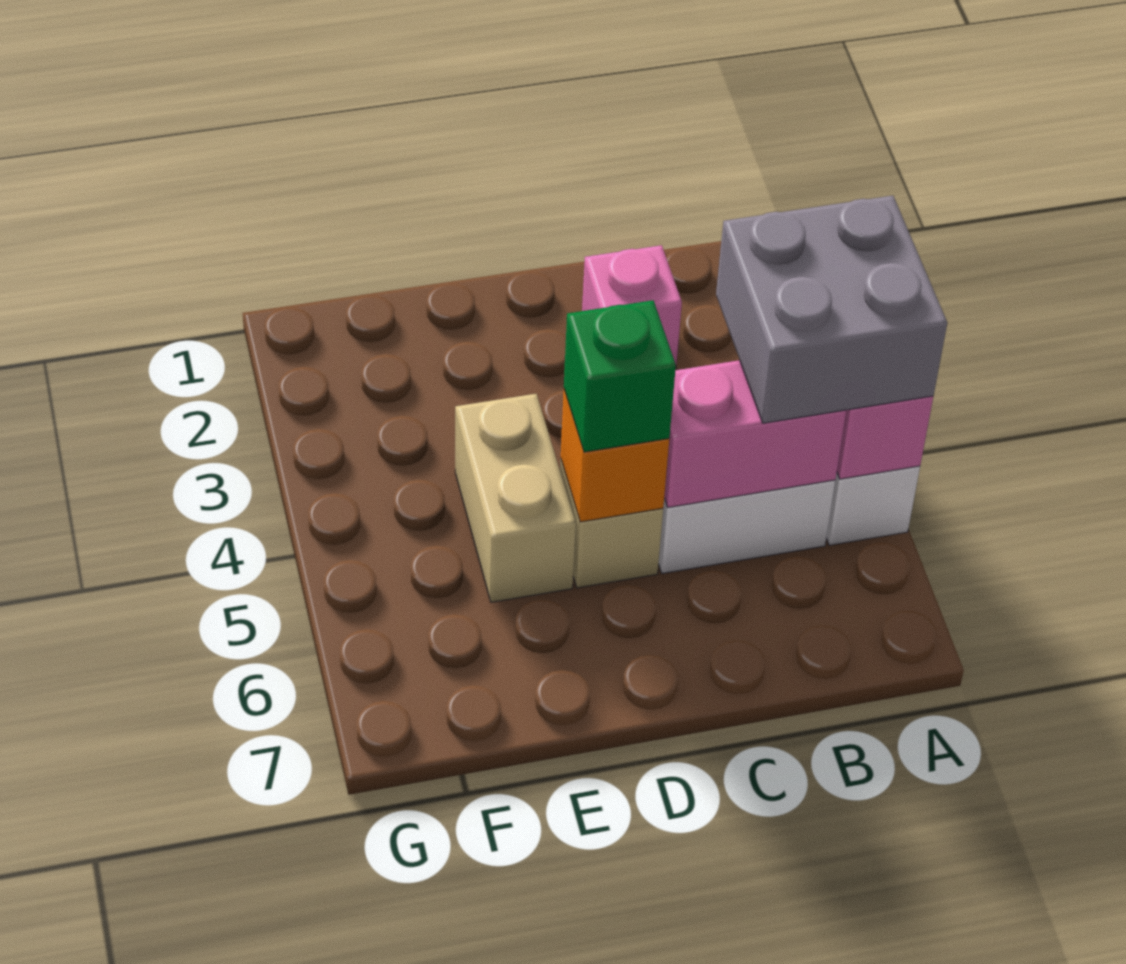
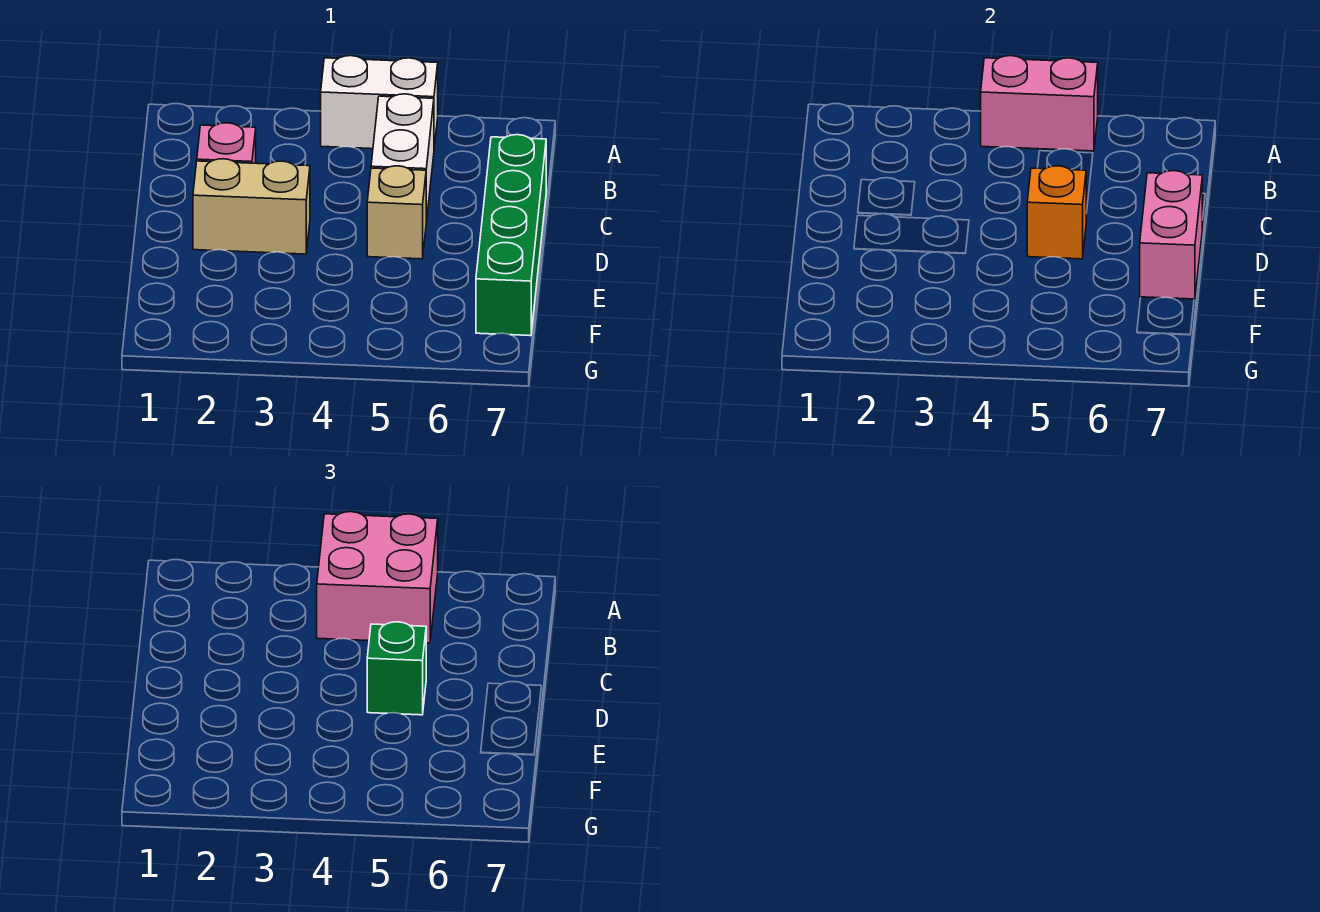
grey 2x2 brick [716,196,947,423] -> pink 2x2 brick [317,512,438,643]
pink 1x2 brick [664,360,846,507] -> pink 1x2 brick moved to [1140,171,1202,300]
none -> green 1x4 brick [476,135,546,336]
tan 1x2 brick [455,394,576,602] -> tan 1x2 brick moved to [193,159,310,254]

